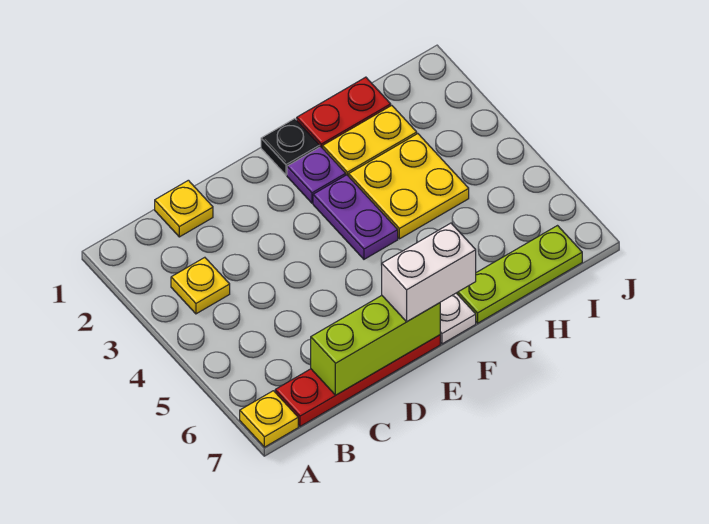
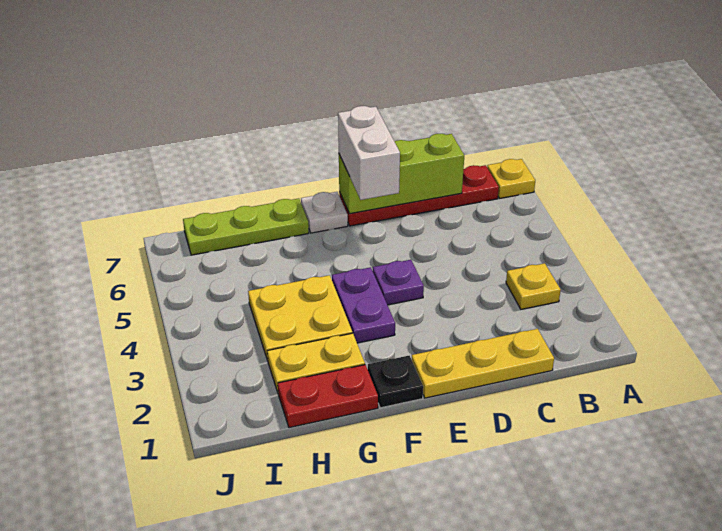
yellow 1x1 plate [155,180,213,237] -> yellow 1x3 plate [412,329,554,398]
white 1x2 brick [382,223,476,322] -> white 1x2 brick turned to [338,106,400,200]
purple 1x1 plate [287,147,346,203] -> purple 1x1 plate moved to [373,260,424,305]

